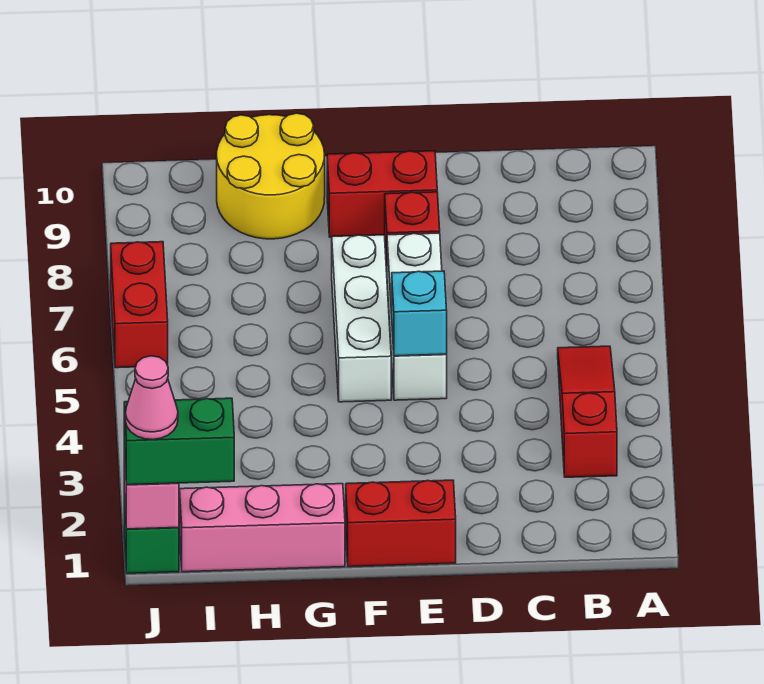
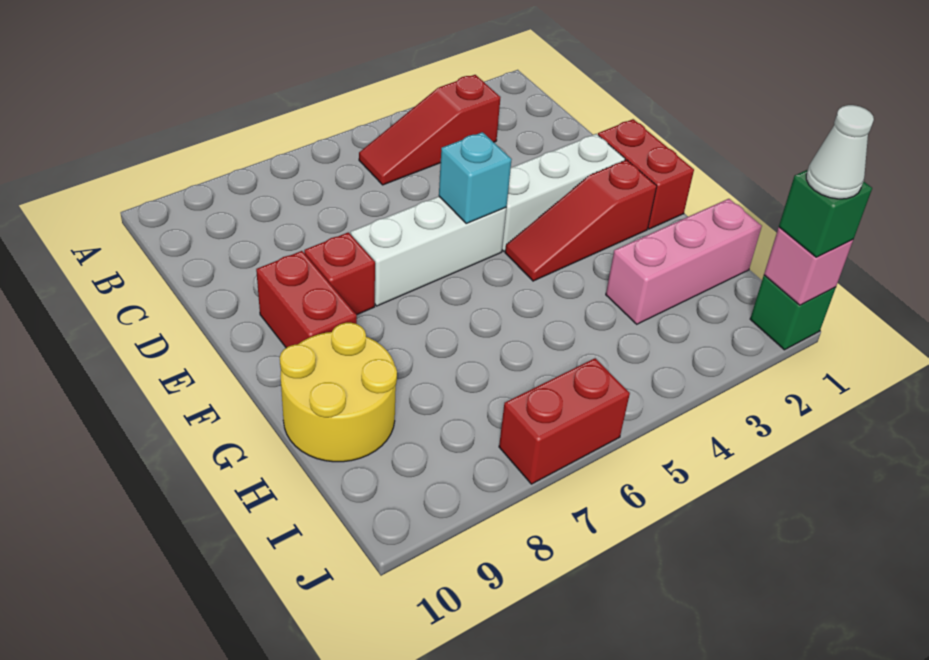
none -> red 1x3 slope [505,160,657,281]
white 1x3 brick [332,235,391,402] -> white 1x3 brick moved to [502,134,625,251]
pink 1x3 brick [180,484,345,572] -> pink 1x3 brick turned to [606,199,762,324]
green 1x2 brick [124,398,234,485] -> green 1x1 brick [779,170,872,257]
pink 1x1 cone [125,356,178,440] -> white 1x1 cone [806,105,874,199]

